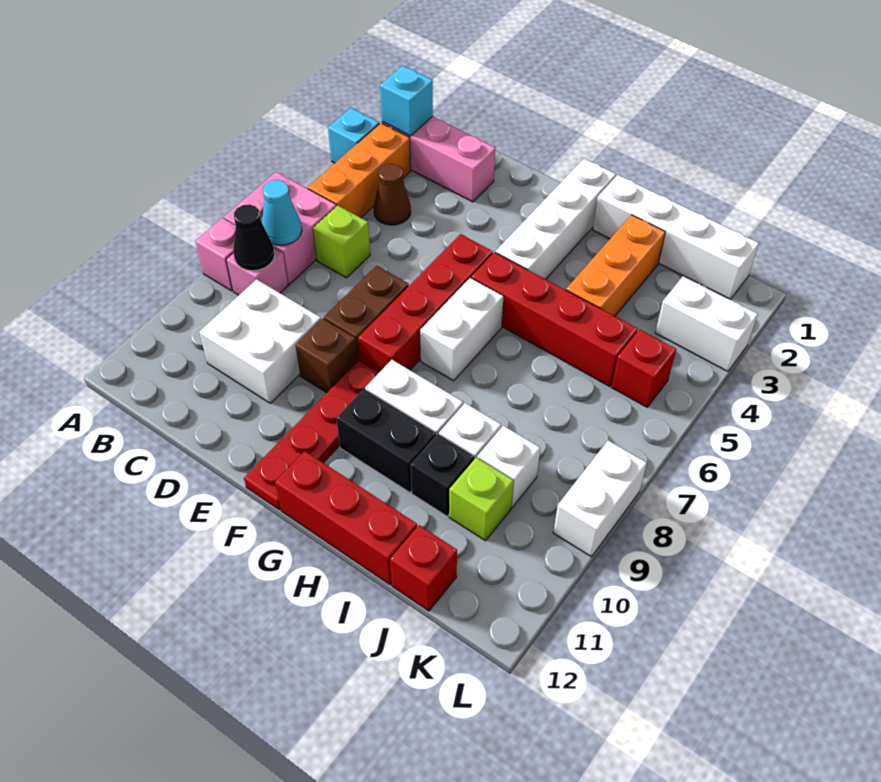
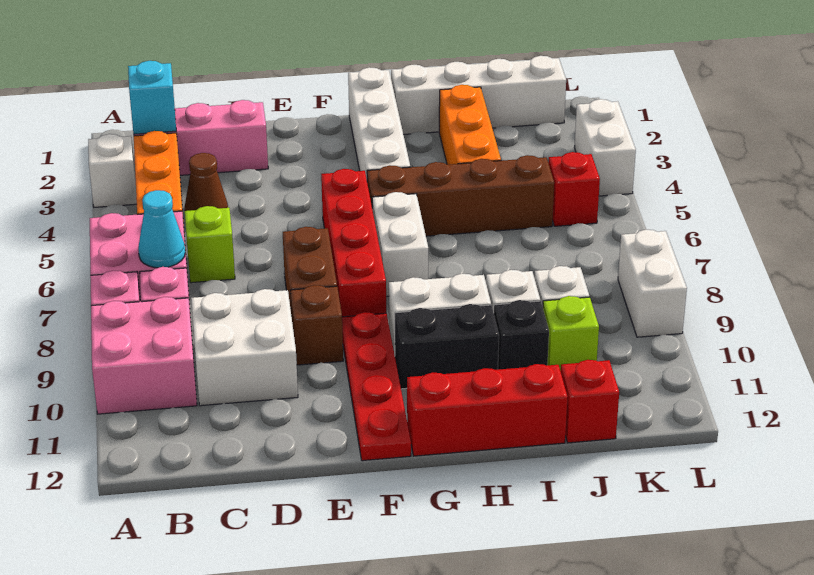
cyan 1x1 brick [328,108,379,163] -> white 1x1 brick [88,134,137,207]
none -> pink 2x2 brick [91,297,197,414]
black 1x1 cone [233,205,275,271] -> none
red 1x4 brick [471,252,638,386] -> brown 1x4 brick [367,155,554,236]
white 1x2 brick [655,276,758,372] -> white 1x2 brick turned to [574,99,636,196]

